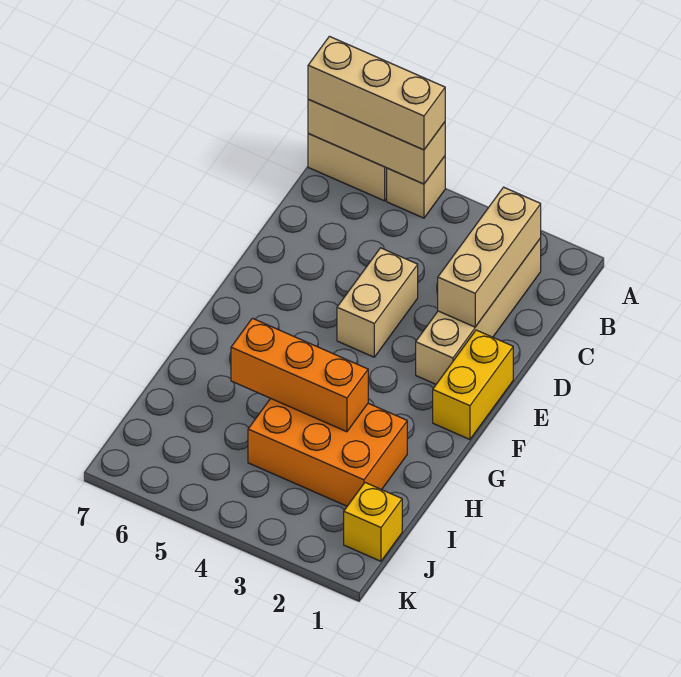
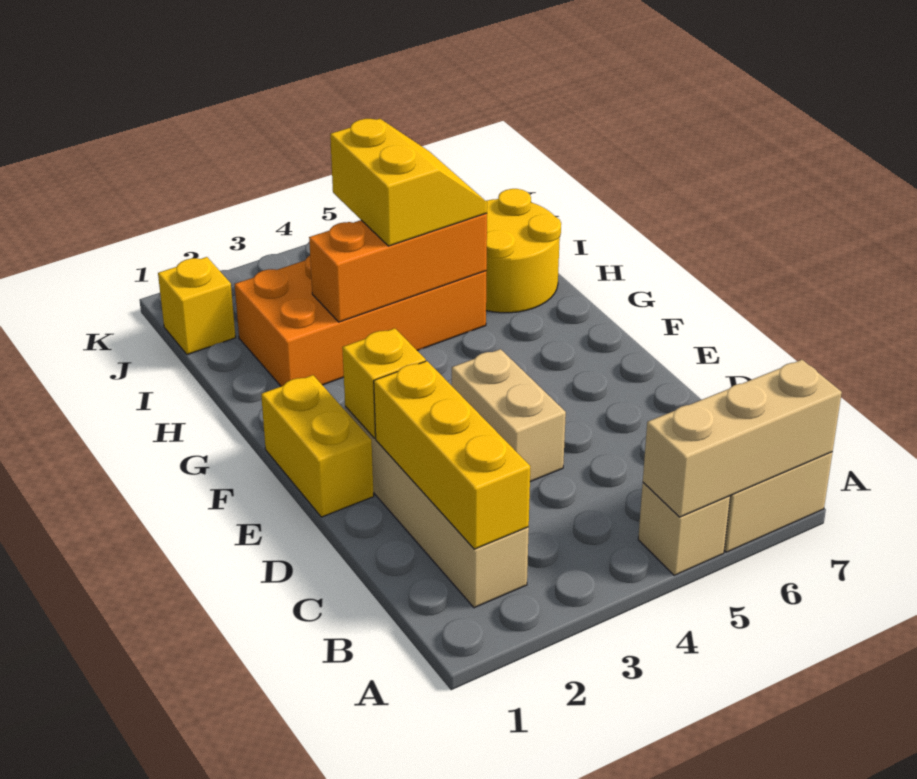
tan 1x3 brick [308,36,445,150] -> none
tan 1x3 brick [438,187,541,327] -> yellow 1x3 brick [374,361,530,549]
none -> yellow 1x1 brick [342,328,426,438]
orange 2x3 brick [248,398,407,506] -> orange 2x4 brick [235,256,486,386]
none -> yellow 2x2 slope [330,119,487,246]
none -> yellow 2x2 round brick [486,189,561,313]

